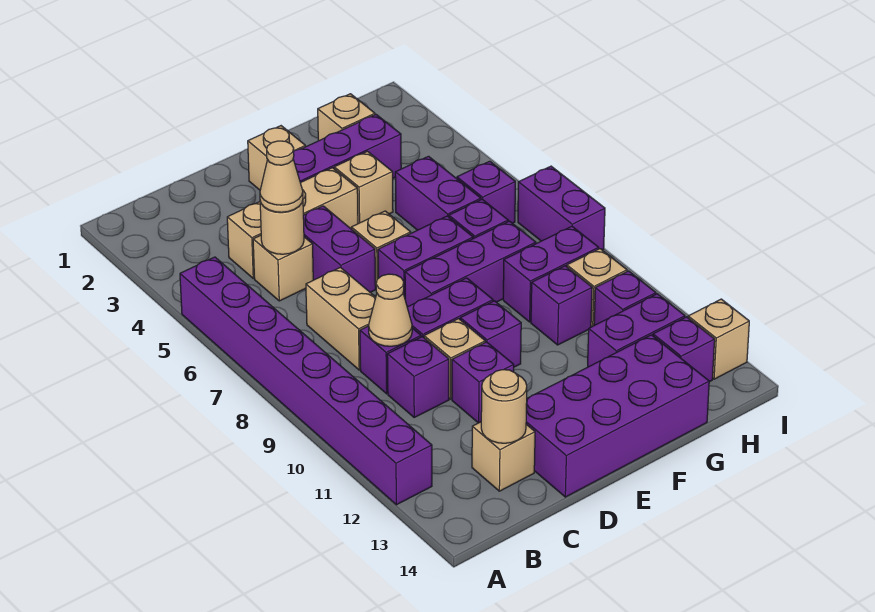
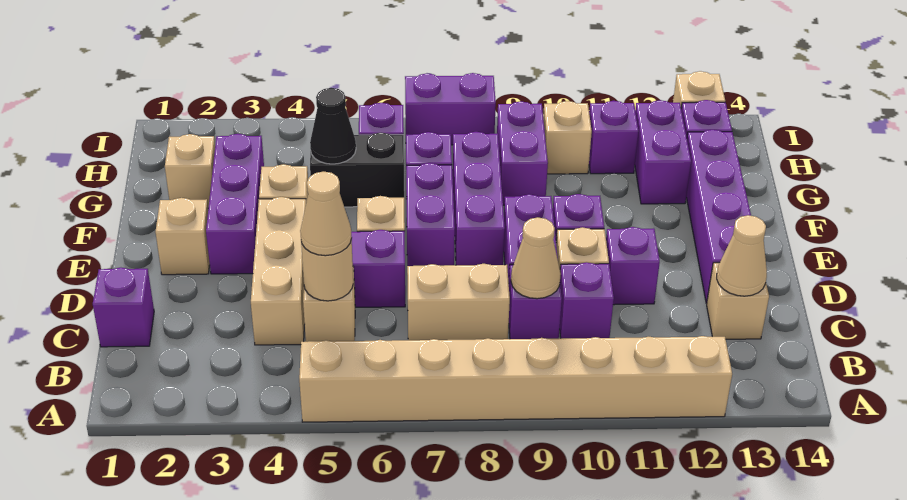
purple 1x8 brick [180,257,432,505] -> tan 1x8 brick [299,336,732,422]
tan 1x1 round brick [481,370,527,443] -> tan 1x1 cone [717,215,767,296]
purple 2x4 brick [526,335,709,497] -> purple 1x4 brick [686,130,751,303]
purple 1x2 brick [395,156,481,230] -> black 1x2 brick [310,132,404,207]
none -> black 1x1 cone [310,88,356,164]
purple 1x1 brick [531,266,592,345] -> purple 1x1 brick moved to [93,268,154,347]

